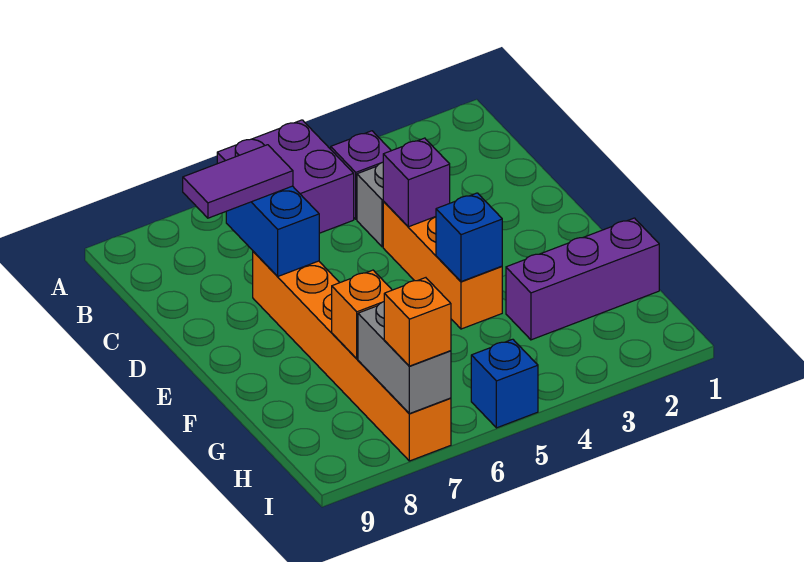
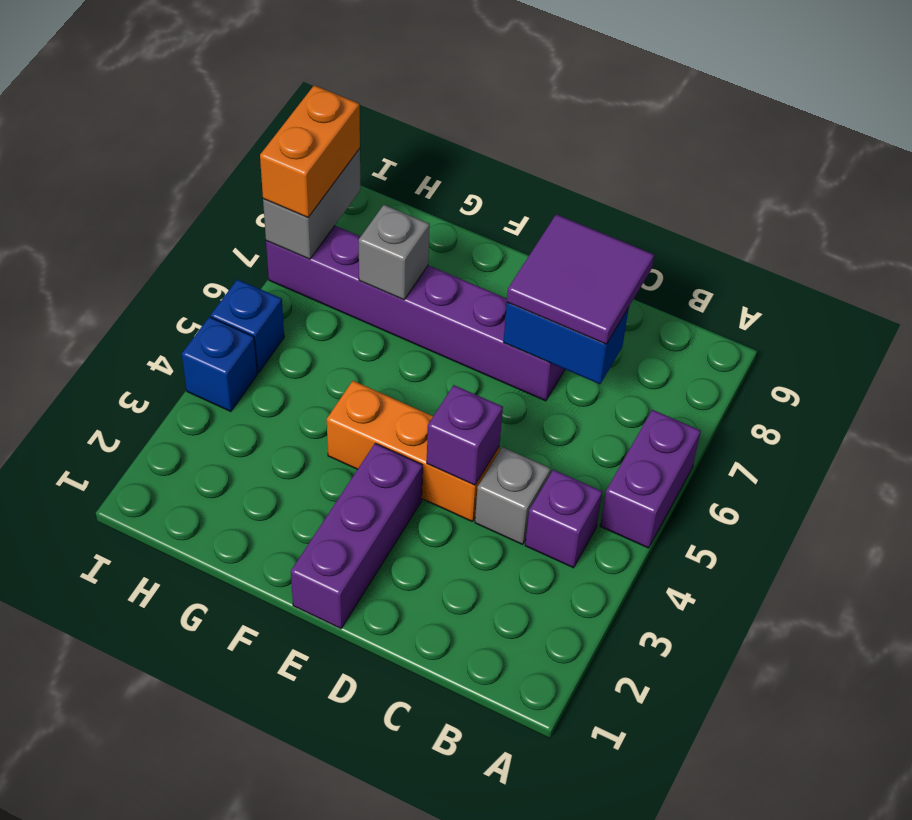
purple 2x2 brick [217,120,354,233] -> purple 1x2 brick [600,410,701,548]
purple 1x2 tile [183,145,293,218] -> purple 2x2 tile [507,214,654,344]
orange 1x6 brick [253,251,451,461] -> purple 1x6 brick [266,226,565,401]
blue 1x1 brick [436,193,502,282] -> blue 1x1 brick moved to [182,317,257,412]
purple 1x3 brick [506,218,659,340] -> purple 1x3 brick moved to [291,443,423,629]
orange 1x1 brick [332,270,392,359] -> grey 1x1 brick [359,205,430,300]
grey 1x2 brick [358,302,451,414] -> grey 1x2 brick turned to [263,149,360,259]
orange 1x1 brick [384,278,451,366] -> orange 1x2 brick [260,85,360,218]

